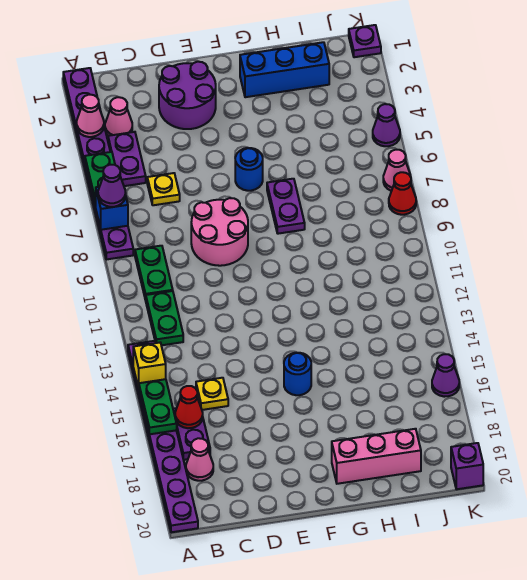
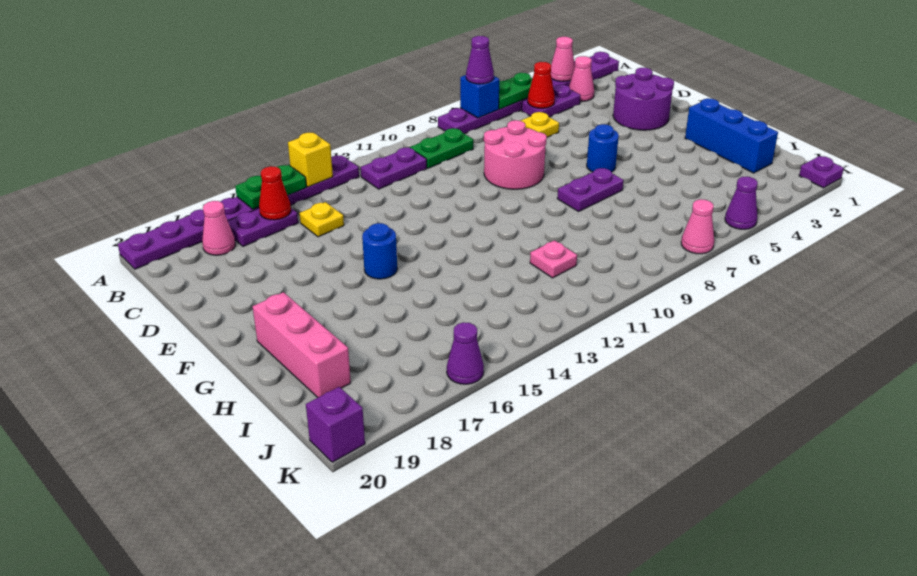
green 1x2 plate [146,291,183,345] -> purple 1x2 plate [361,148,427,189]
none -> pink 1x1 plate [530,240,577,278]
red 1x1 cone [389,172,416,215] -> red 1x1 cone moved to [528,62,555,108]

